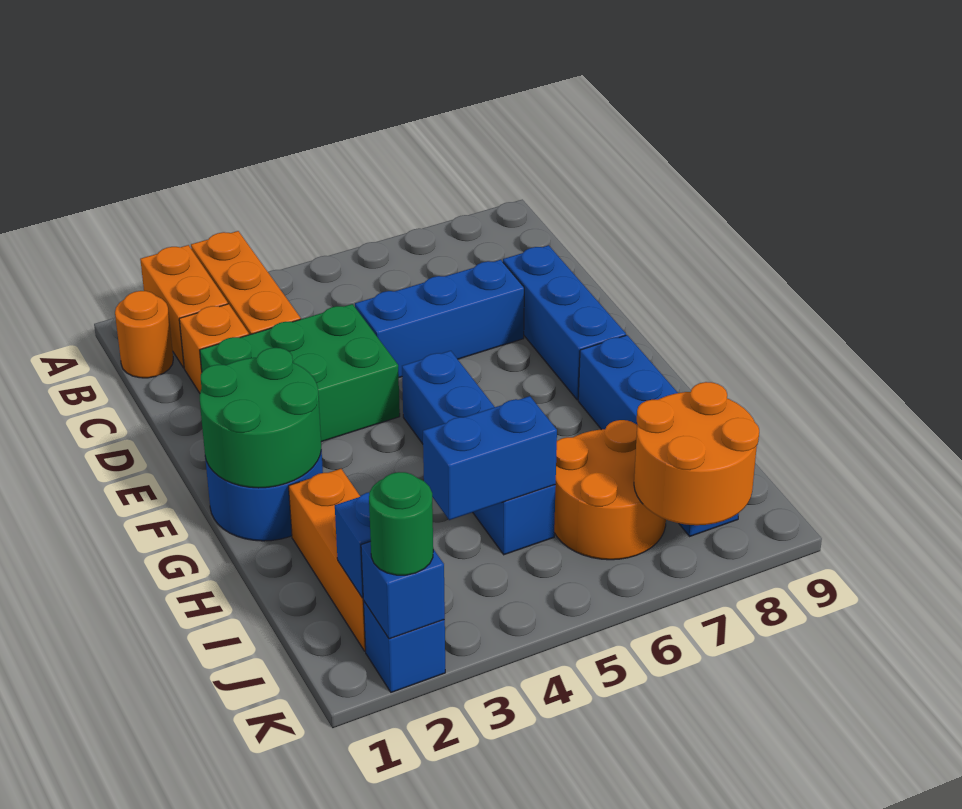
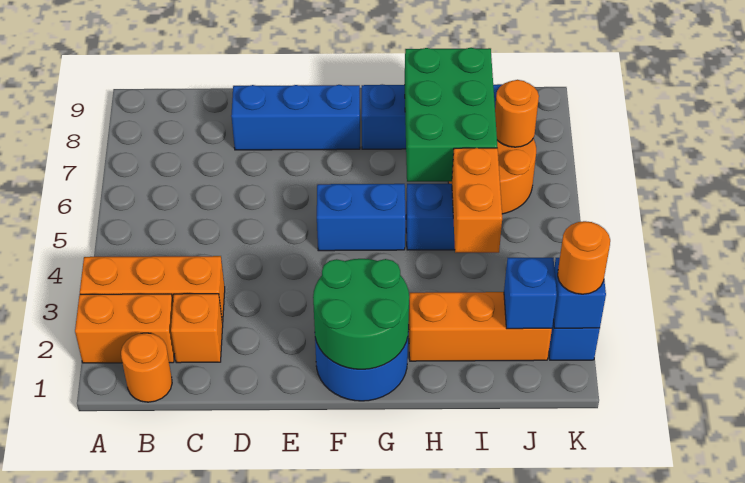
green 2x3 brick [200,304,400,442] -> green 2x3 brick moved to [404,48,497,182]
blue 1x3 brick [355,260,524,377] -> none
blue 1x2 brick [423,396,557,520] -> orange 1x2 brick [452,148,502,253]
orange 2x2 round brick [634,382,759,525] -> orange 1x1 round brick [495,80,539,147]
green 1x1 round brick [369,472,433,575] -> orange 1x1 round brick [558,221,610,294]

